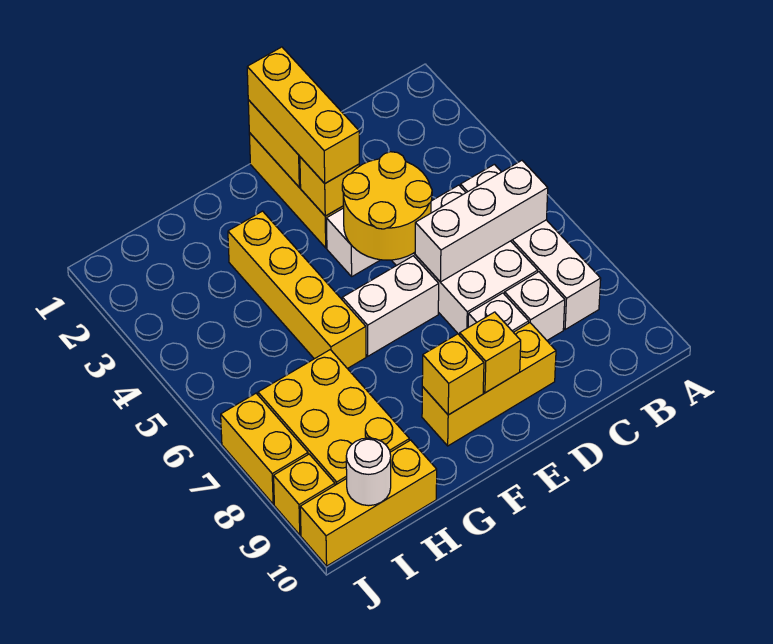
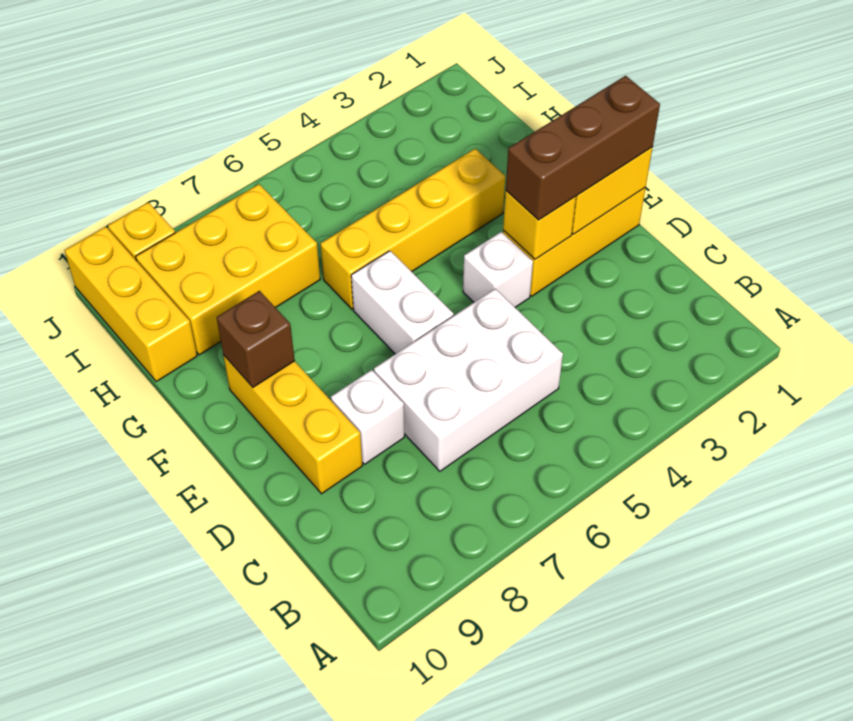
white 1x4 brick [460,164,601,330] -> none
white 1x3 brick [415,161,548,282] -> none
white 1x1 brick [505,272,565,340] -> none
yellow 2x2 round brick [342,152,432,260] -> none
yellow 1x3 brick [247,47,359,183] -> brown 1x3 brick [506,76,660,220]
yellow 1x1 brick [460,312,521,393] -> none
yellow 1x1 brick [422,334,484,415] -> brown 1x1 brick [217,291,295,387]
white 1x1 round brick [346,438,391,506] -> none
yellow 1x2 brick [221,393,308,504] -> none

